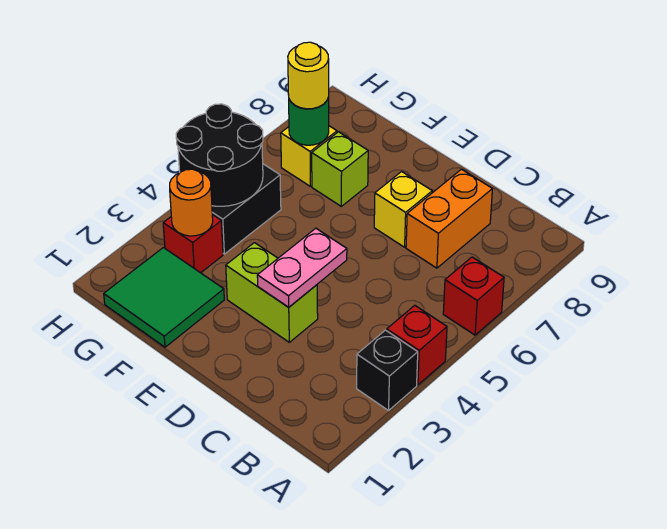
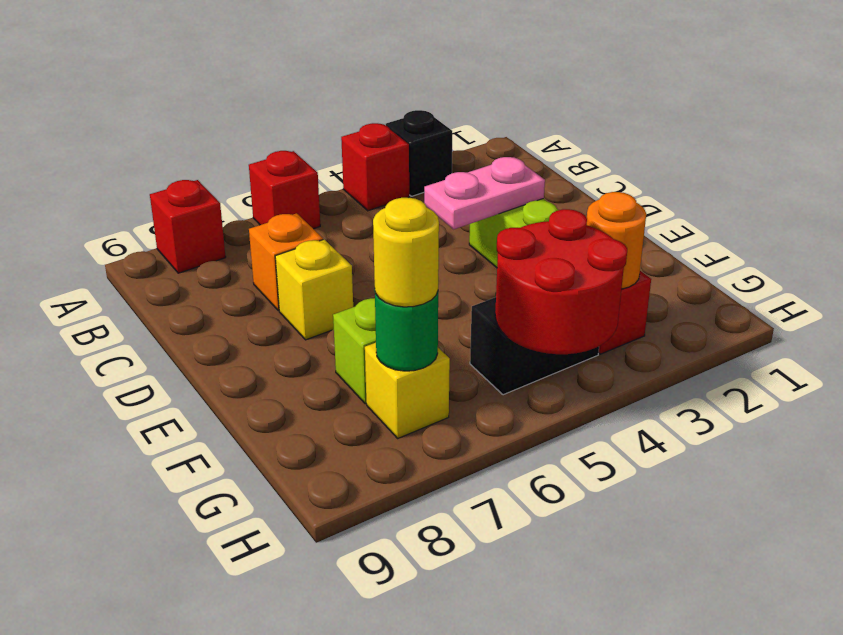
none -> red 1x1 brick [150,180,226,273]
orange 1x2 brick [406,169,492,268] -> orange 1x1 brick [249,213,323,311]
green 2x2 tile [104,248,224,347] -> none
black 2x2 round brick [176,104,263,206] -> red 2x2 round brick [495,209,627,354]

